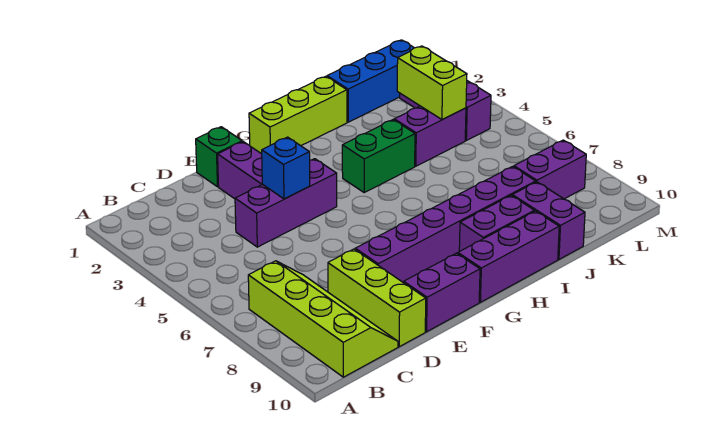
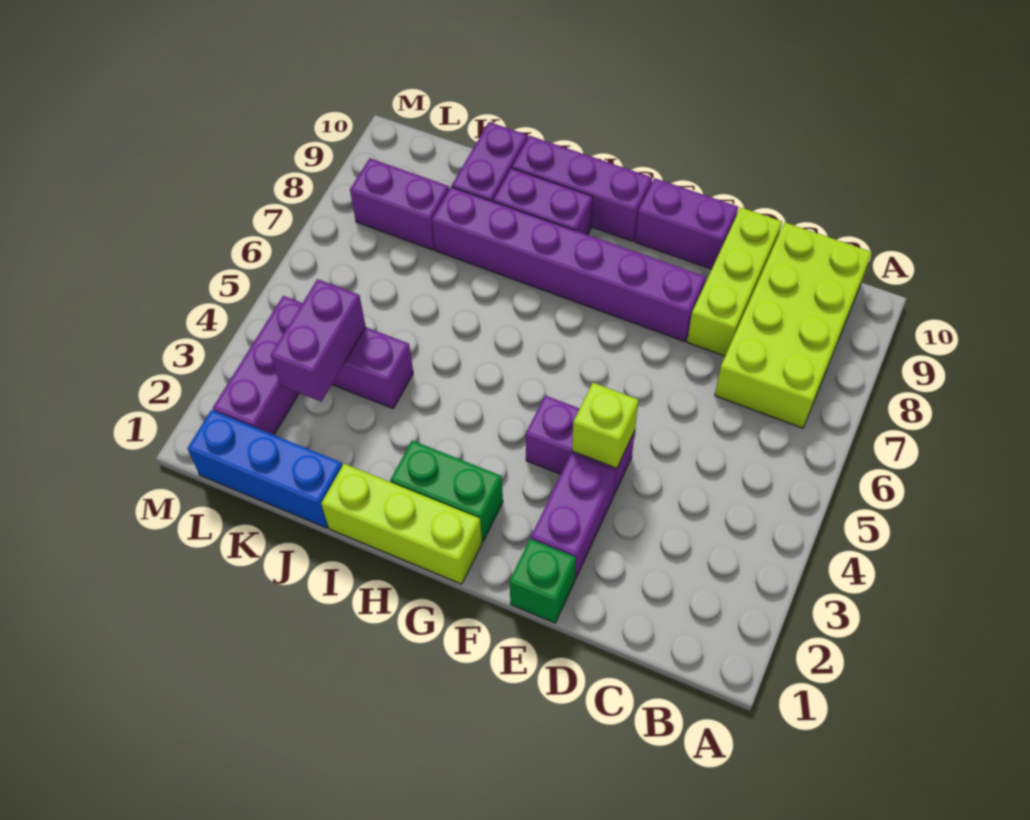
lime 2x4 slope [248,261,398,377] -> lime 2x4 brick [715,222,872,428]
purple 1x3 brick [235,159,337,247] -> purple 1x2 brick [526,395,635,494]
blue 1x1 brick [262,137,310,199] -> lime 1x1 brick [572,383,639,468]
green 1x2 brick [342,120,415,192] -> green 1x2 brick moved to [390,441,503,541]
lime 1x2 brick [397,46,467,120] -> purple 1x2 brick [271,279,366,402]

